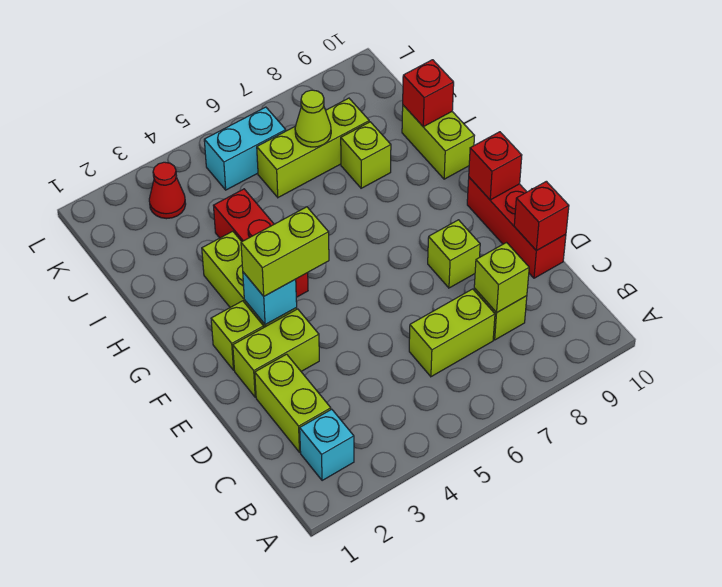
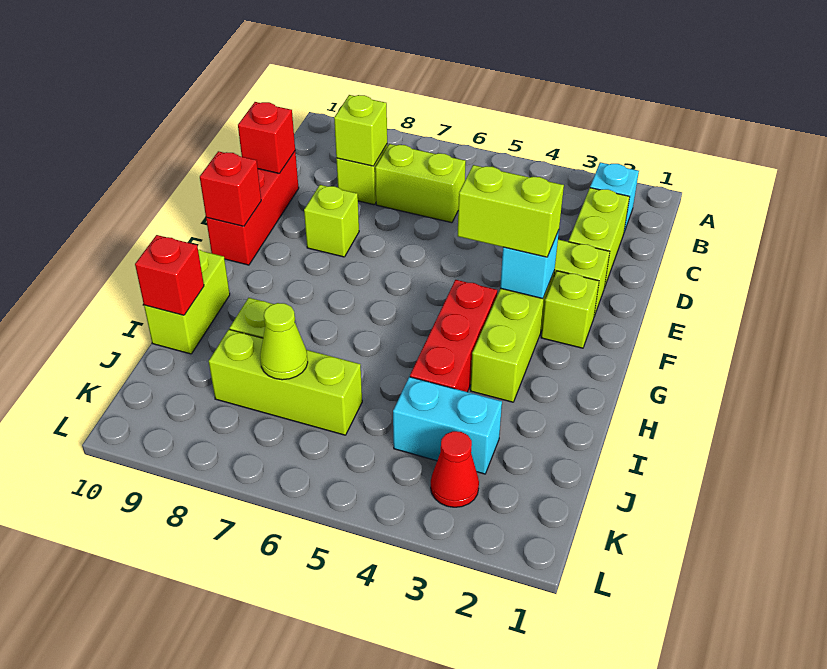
cyan 1x2 brick [204,107,286,190] -> cyan 1x2 brick moved to [393,377,502,474]

